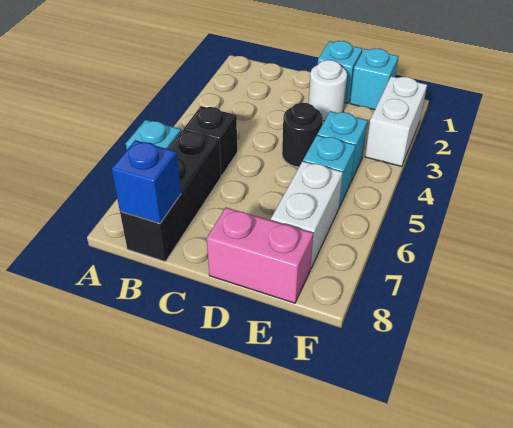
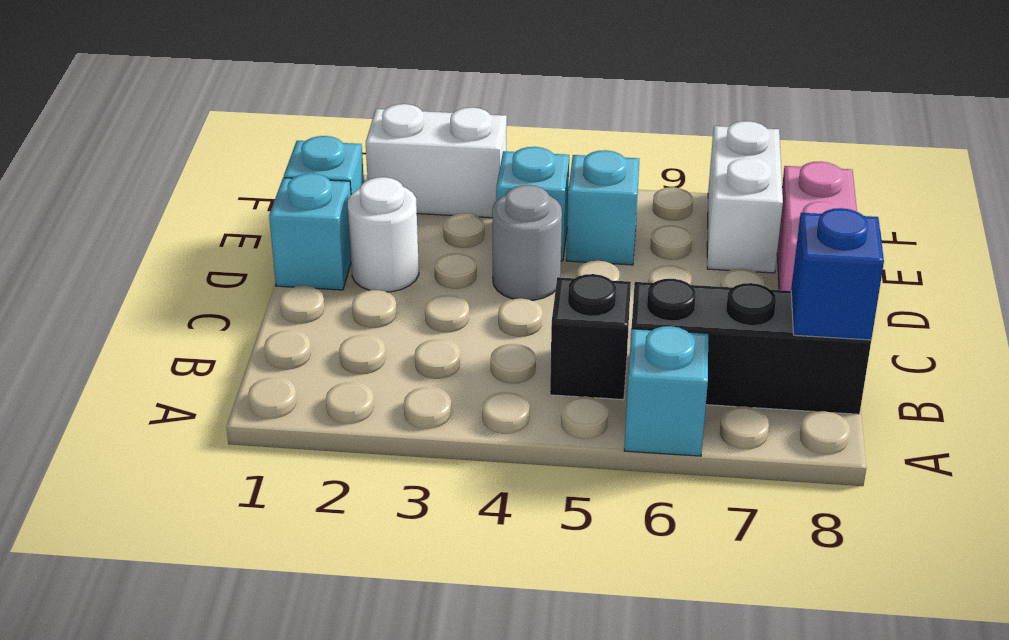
black 1x1 round brick [282,103,323,167] -> grey 1x1 round brick [492,185,562,300]
white 1x2 brick [271,161,343,268] -> white 1x2 brick turned to [707,121,783,273]

